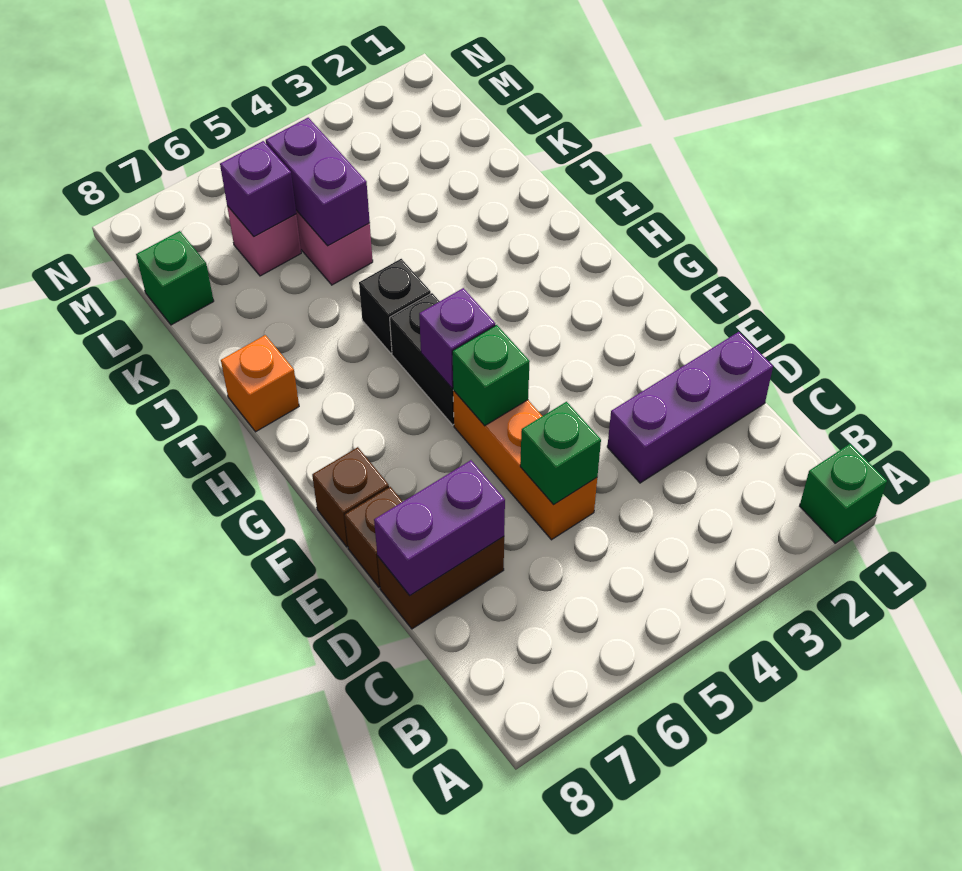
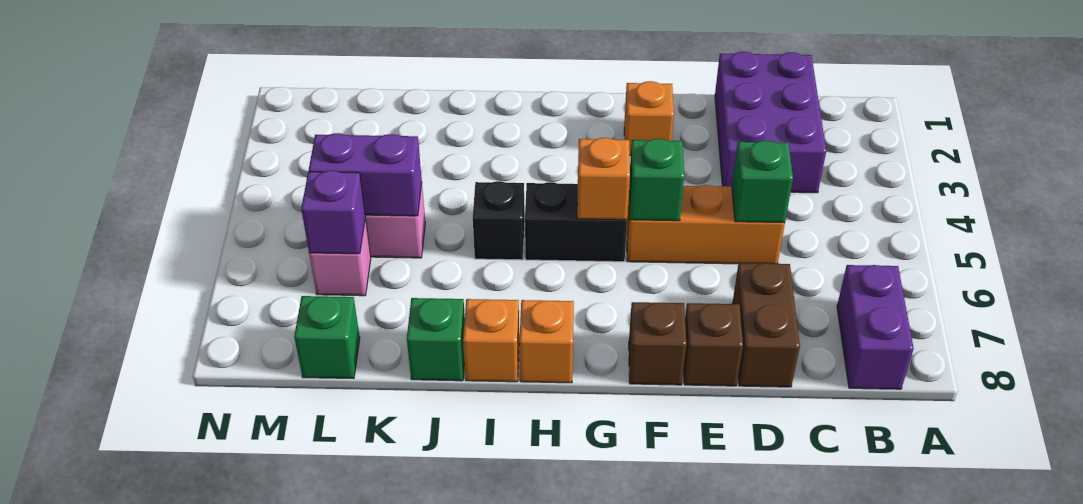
green 1x1 brick [800,444,887,543] -> green 1x1 brick moved to [407,298,465,381]
purple 1x3 brick [607,332,773,483] -> purple 2x3 brick [715,52,826,193]
purple 1x2 brick [374,460,505,595] -> purple 1x2 brick moved to [837,265,914,389]
none -> orange 1x1 brick [624,81,674,156]
purple 1x1 brick [419,288,495,388] -> orange 1x1 brick [577,138,630,220]
none -> orange 1x1 brick [519,300,574,383]

